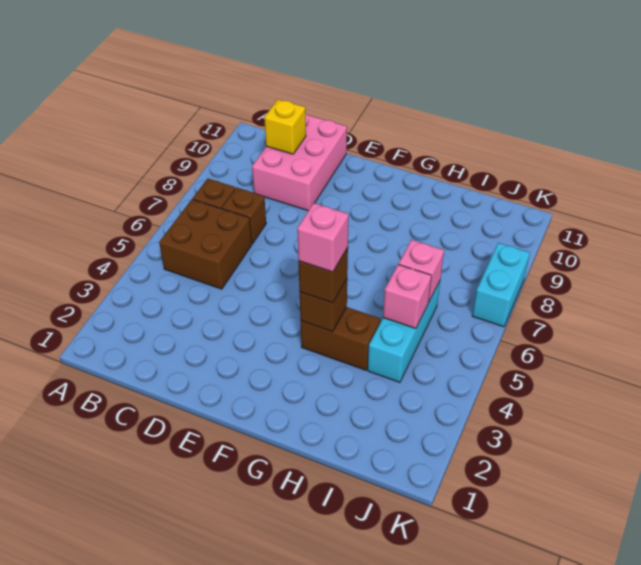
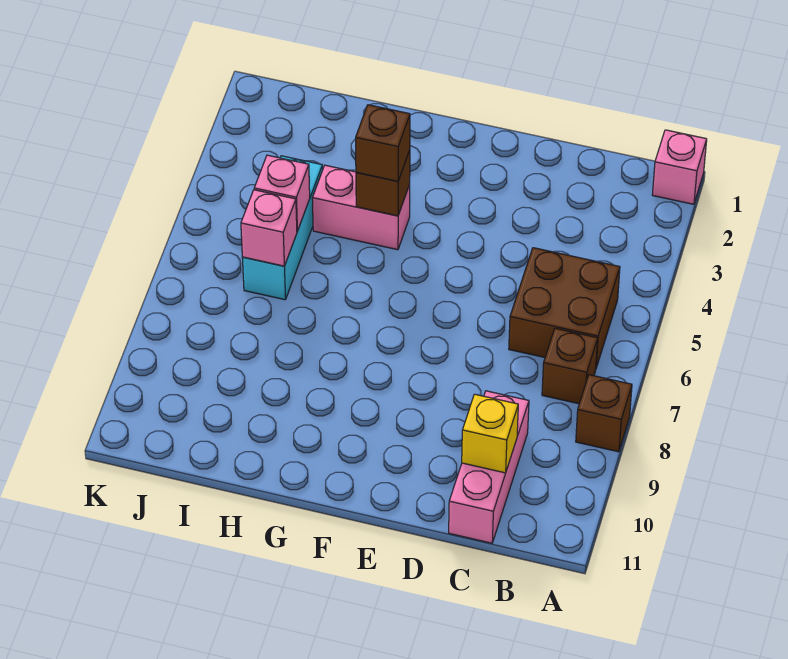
brown 1x1 brick [222,187,266,244] -> brown 1x1 brick moved to [576,375,632,452]
pink 2x3 brick [252,114,347,211] -> pink 1x3 brick [449,391,529,543]
brown 1x2 brick [301,307,381,370] -> pink 1x2 brick [312,165,410,250]
pink 1x1 brick [297,203,349,272] -> pink 1x1 brick moved to [652,130,707,204]
cyan 1x2 brick [472,243,530,327] -> none

